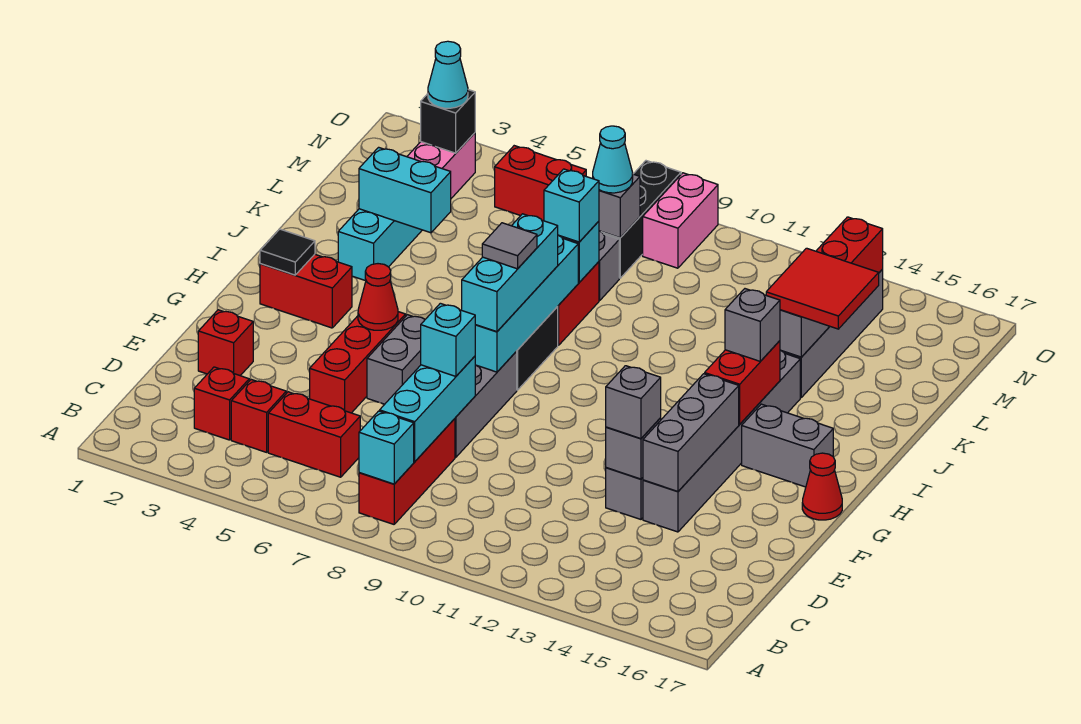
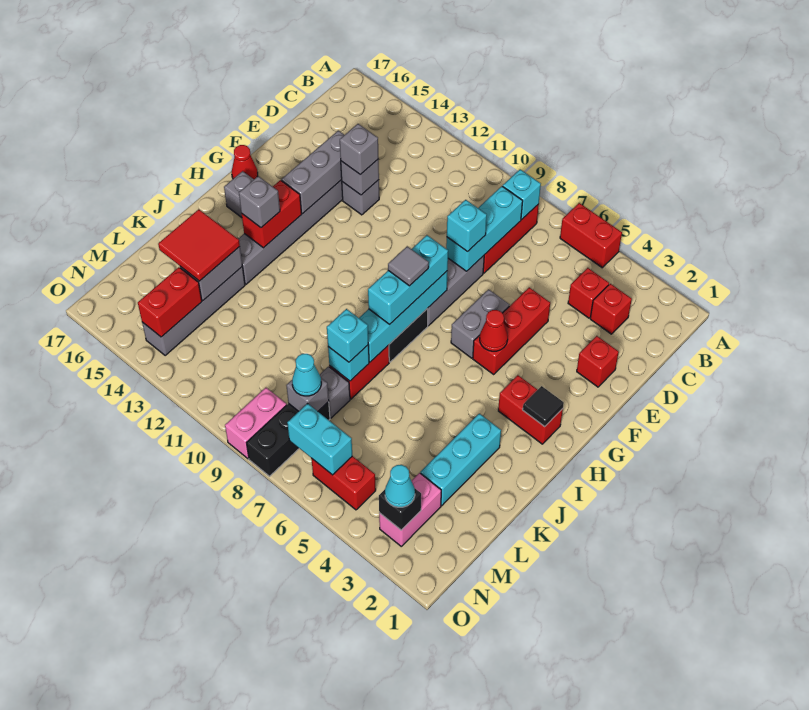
red 1x2 brick [268,392,360,477] -> red 1x2 brick moved to [560,203,622,268]
cyan 1x2 brick [359,147,451,233] -> cyan 1x2 brick moved to [287,403,352,475]

